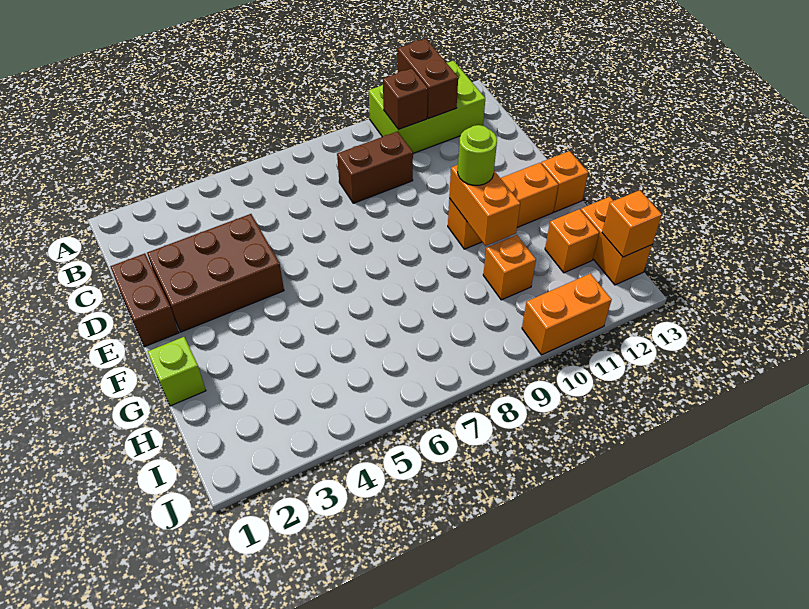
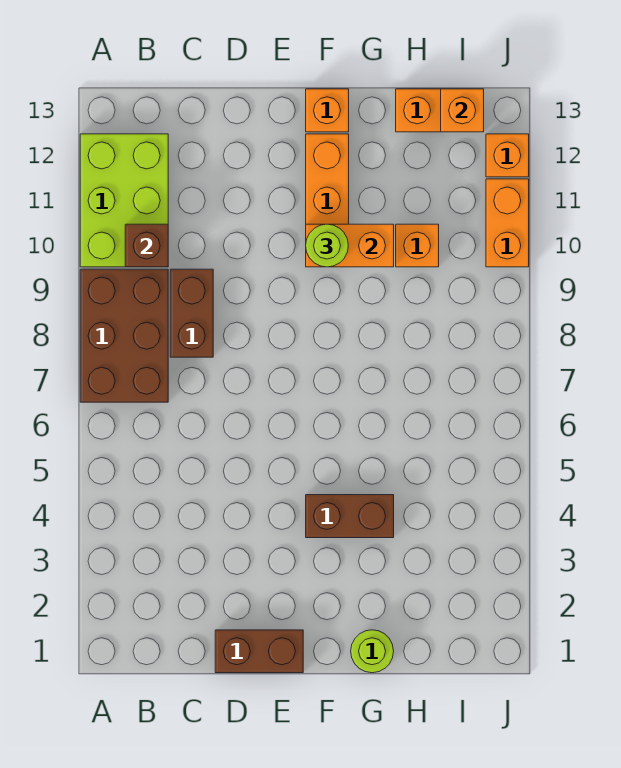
brown 1x2 brick [398,39,458,118] -> brown 1x2 brick moved to [306,495,394,538]
brown 2x3 brick [147,214,284,332] -> brown 2x3 brick moved to [80,269,168,402]
lime 1x1 brick [148,337,206,406] -> lime 1x1 round brick [351,630,394,673]
orange 1x1 brick [545,209,599,273] -> orange 1x1 brick moved to [486,134,529,177]

